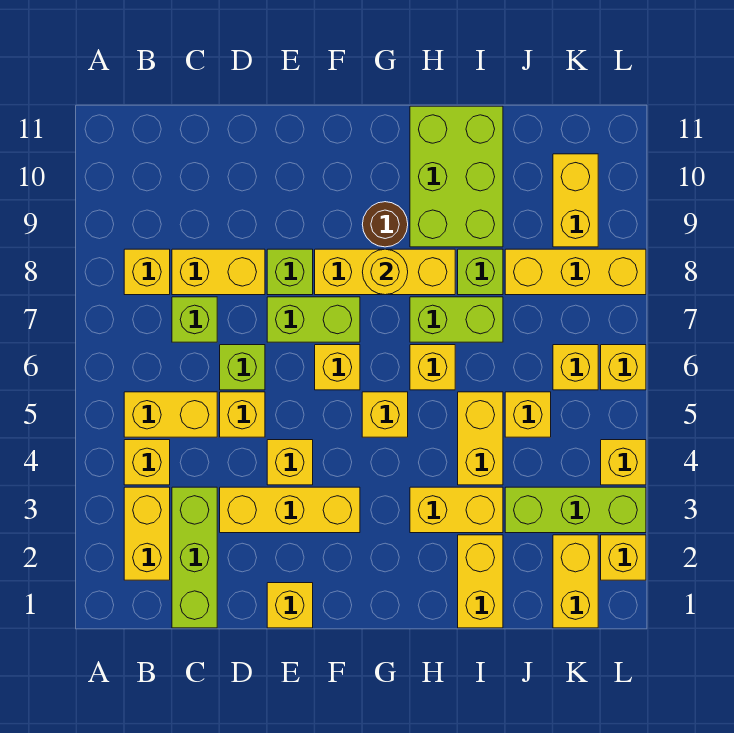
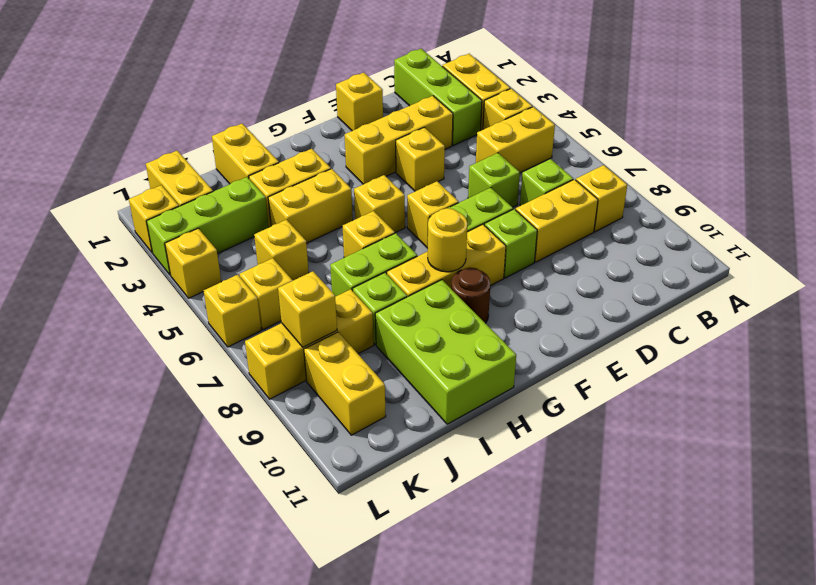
yellow 1x1 brick [220,392,265,437] -> yellow 1x1 brick moved to [278,271,337,347]
yellow 1x2 brick [458,392,503,485] -> yellow 1x2 brick turned to [268,169,353,243]

